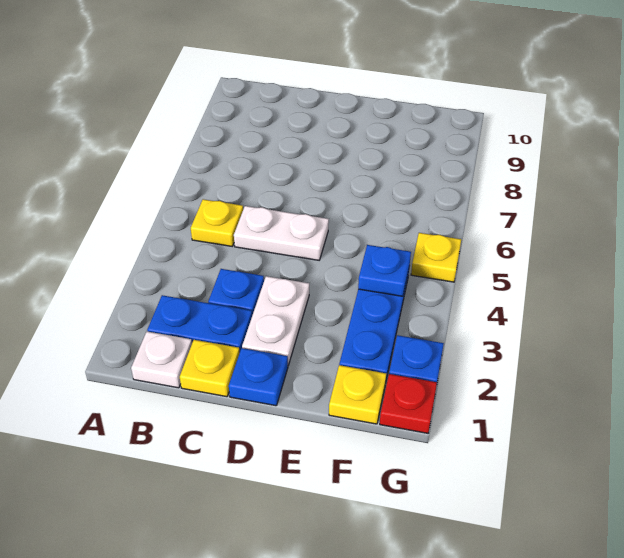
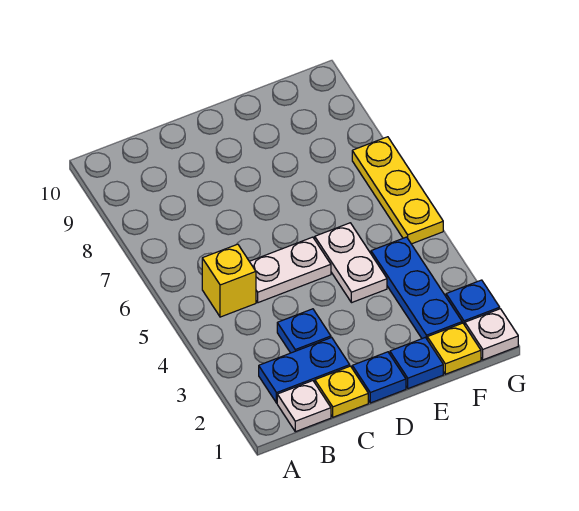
yellow 1x1 plate [191,199,243,246] -> yellow 1x1 brick [202,244,256,317]
white 1x2 plate [242,276,309,365] -> white 1x2 plate moved to [315,223,387,303]
blue 1x1 plate [358,245,411,296] -> blue 1x1 plate moved to [390,337,443,389]
red 1x1 plate [380,374,437,433] -> white 1x1 plate [465,309,518,360]
yellow 1x1 plate [411,233,461,282] -> yellow 1x3 plate [352,137,443,244]

